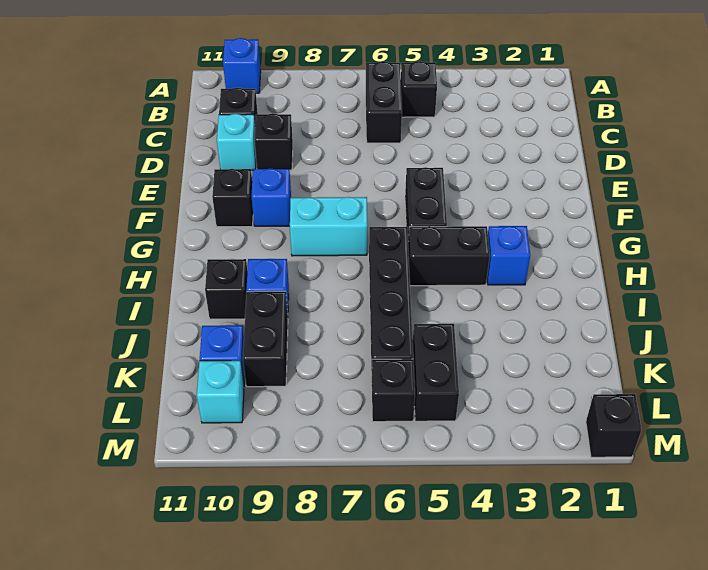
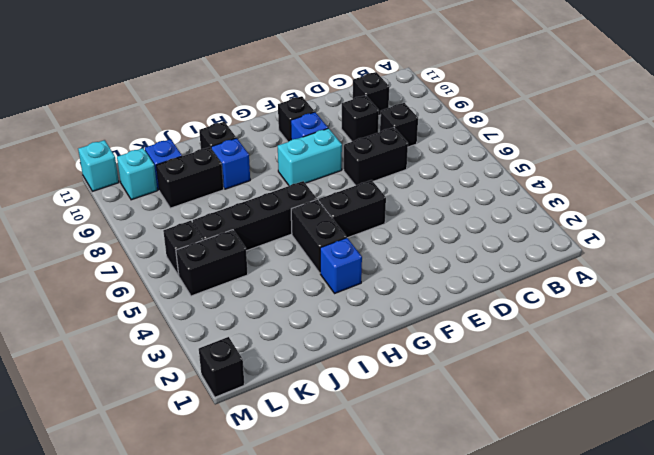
blue 1x1 brick [223,38,261,93] -> none
black 1x1 brick [401,61,437,117] -> black 1x1 brick moved to [380,103,418,147]
black 1x2 brick [366,61,402,143] -> black 1x2 brick moved to [344,127,408,186]
cyan 1x1 brick [217,114,256,170] -> cyan 1x1 brick moved to [78,140,119,191]
cyan 1x2 brick [290,197,367,256] -> cyan 1x2 brick turned to [278,128,342,186]

